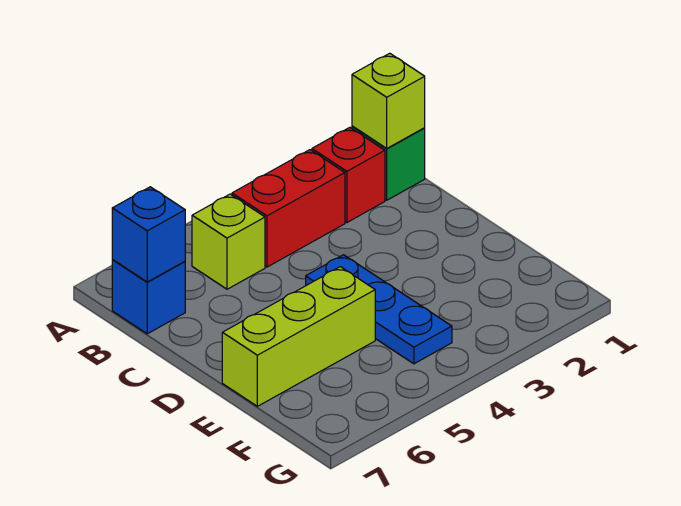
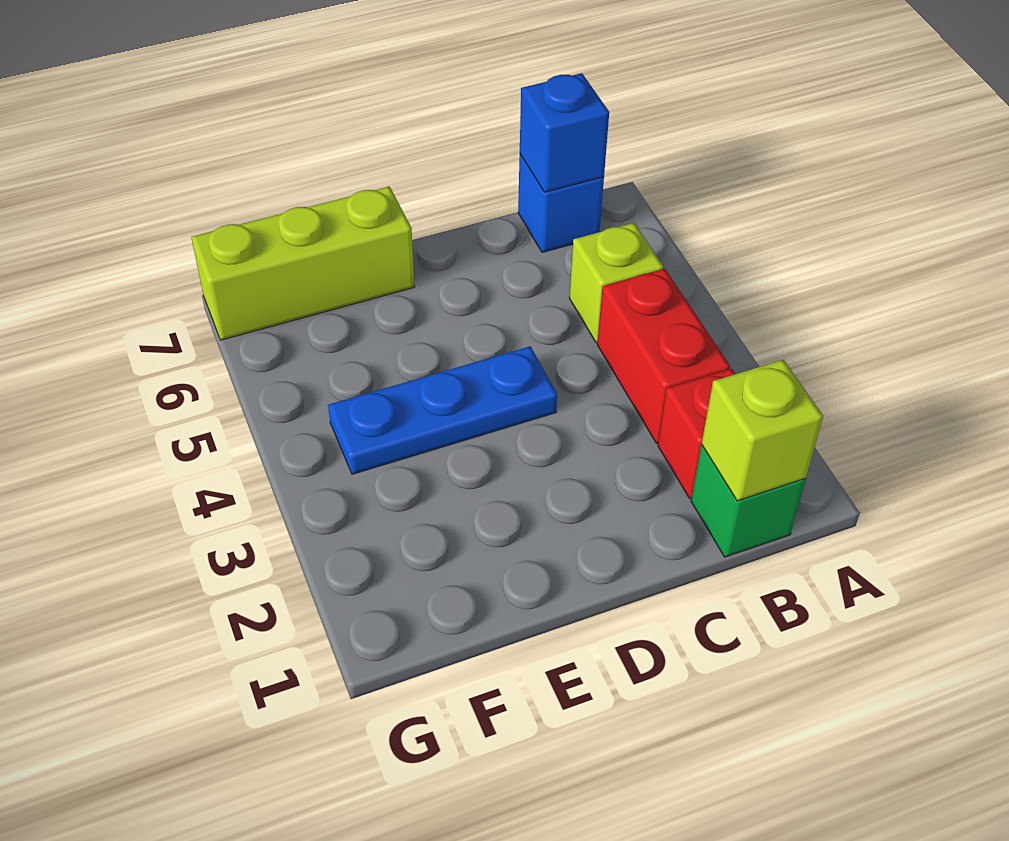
lime 1x3 brick [222,267,375,406] -> lime 1x3 brick turned to [191,186,415,340]

